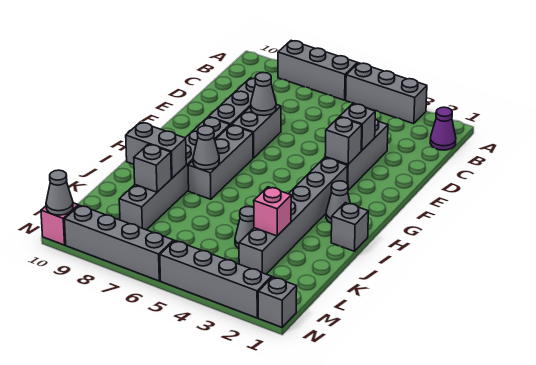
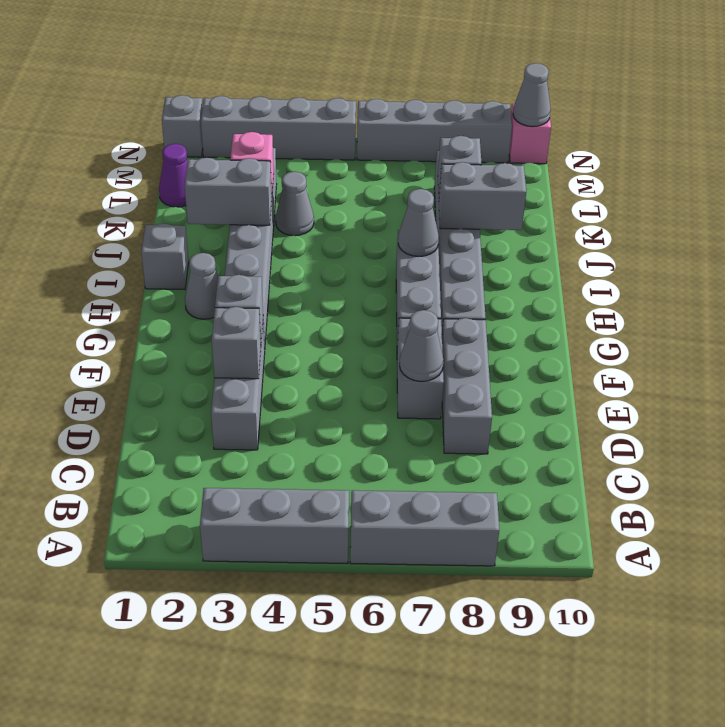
purple 1x1 cone [430,107,456,150] -> purple 1x1 cone moved to [159,144,188,207]
none -> grey 1x2 brick [184,157,272,225]

